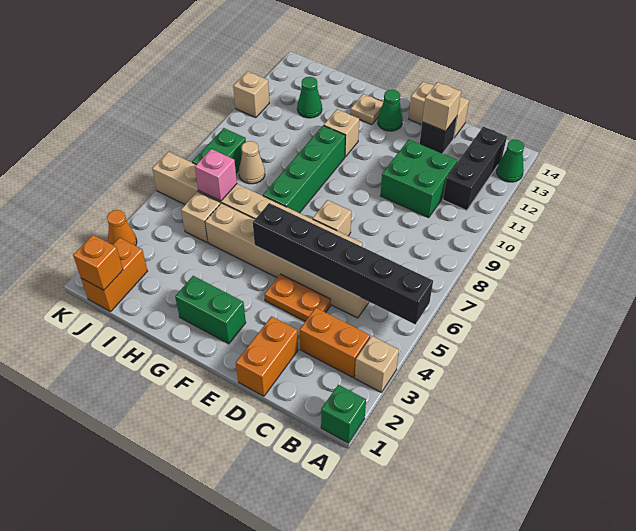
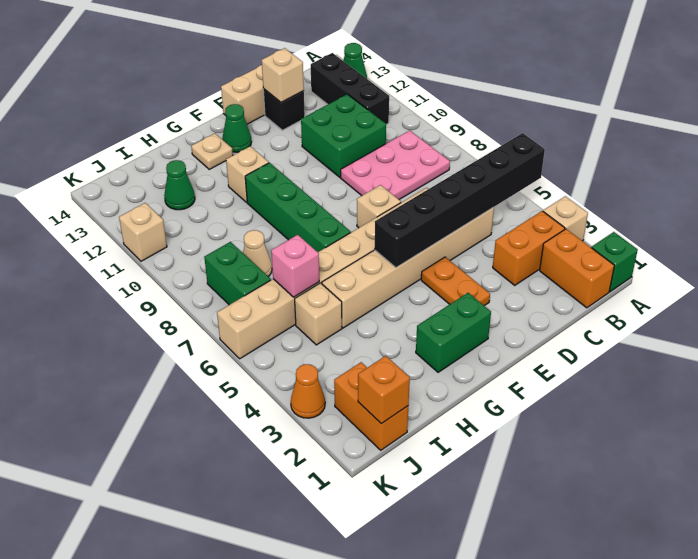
none -> pink 2x3 plate [341,130,450,199]
orange 1x2 brick [236,316,298,396] -> orange 1x2 brick moved to [540,229,614,308]
orange 1x2 plate [264,274,331,321] -> orange 1x2 plate turned to [421,257,490,306]

